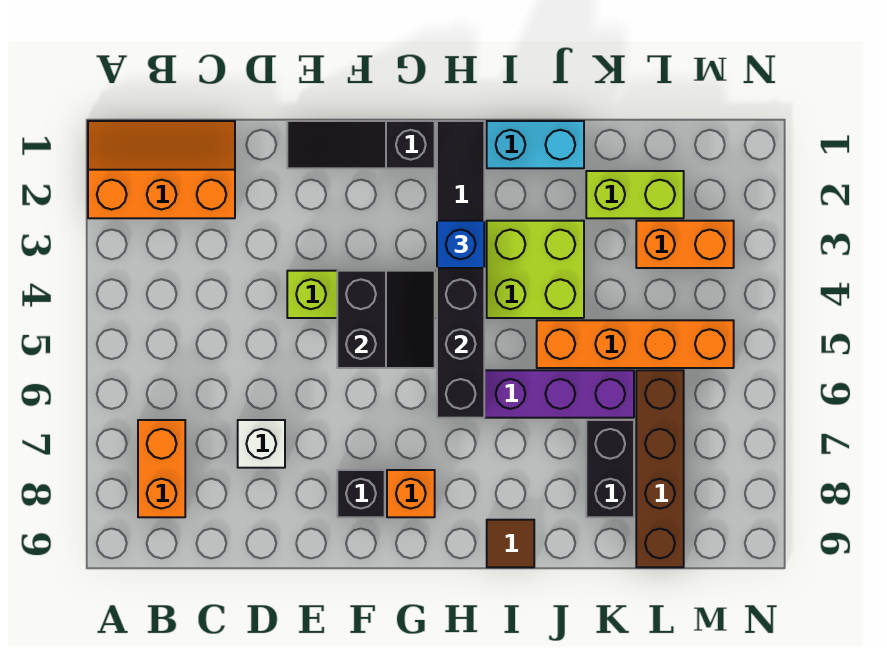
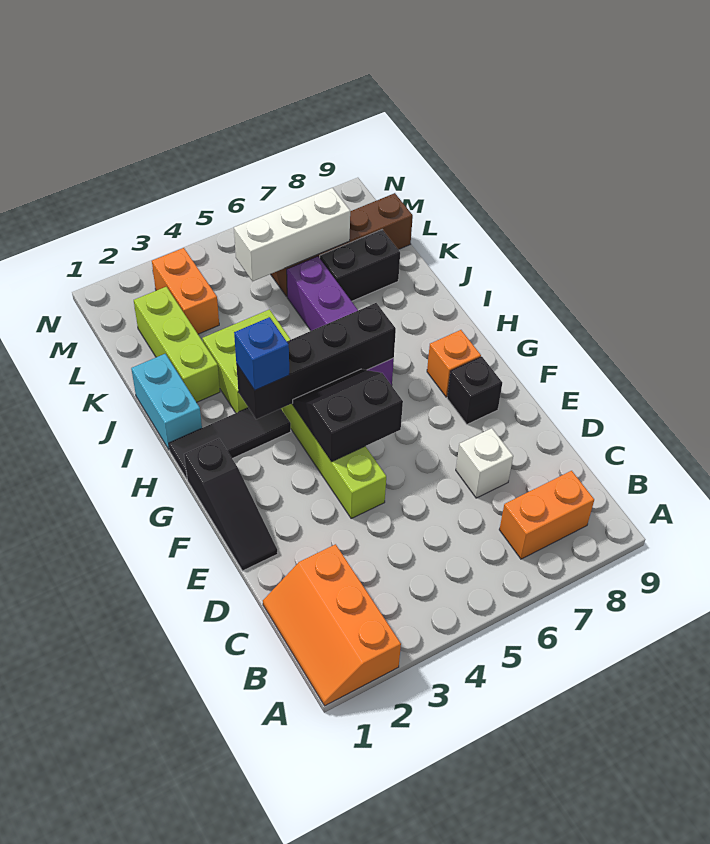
brown 1x1 tile [487,520,534,567] -> none
orange 1x4 brick [537,320,734,368] -> none
lime 1x2 brick [586,171,684,218] -> lime 1x3 brick [134,287,220,402]
none -> white 1x3 brick [234,188,350,281]

